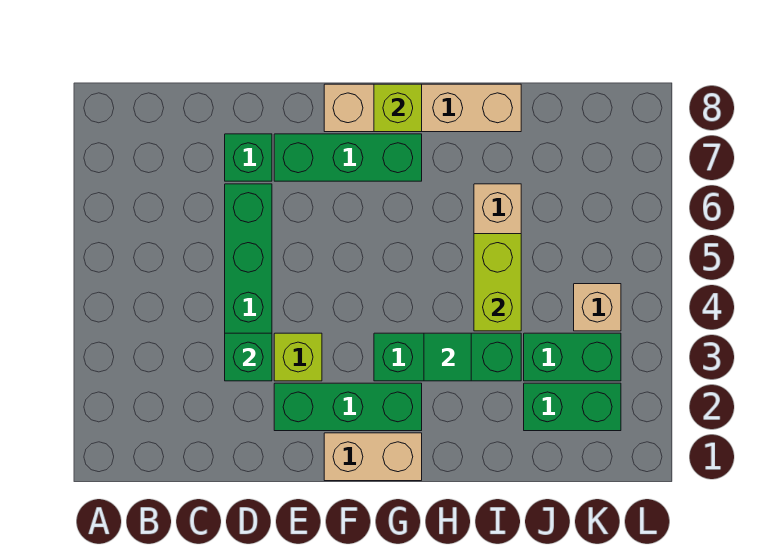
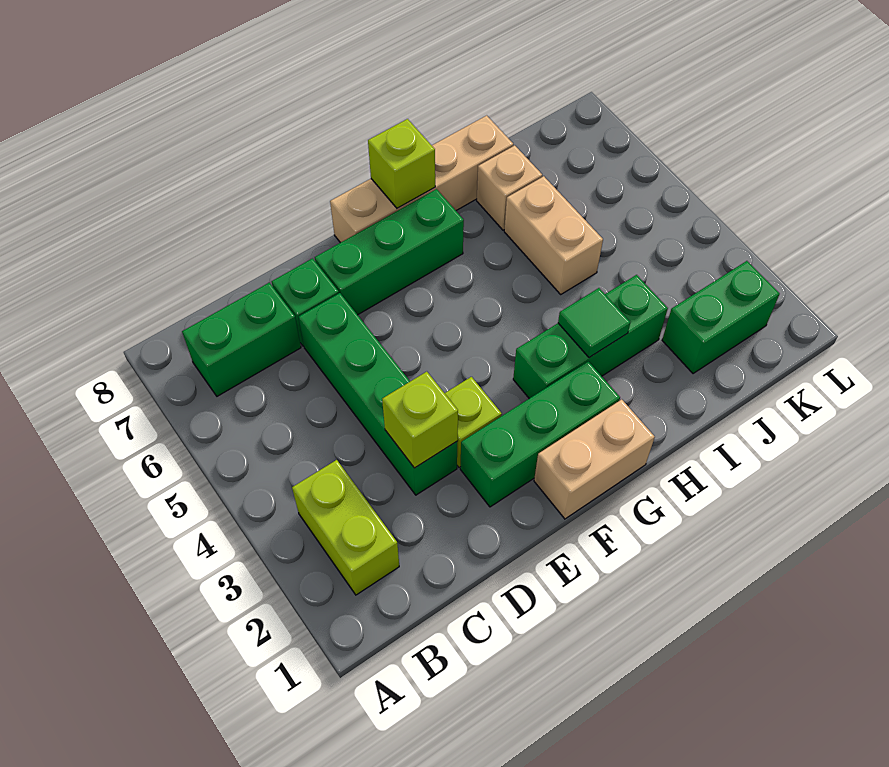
green 1x1 brick [225,333,272,381] -> lime 1x1 brick [382,372,458,468]
lime 1x2 brick [474,234,521,331] -> lime 1x2 brick moved to [292,460,399,595]
green 1x2 brick [524,333,621,381] -> green 1x2 brick moved to [182,283,301,396]
tan 1x1 brick [574,284,621,331] -> tan 1x1 brick moved to [477,145,542,230]

